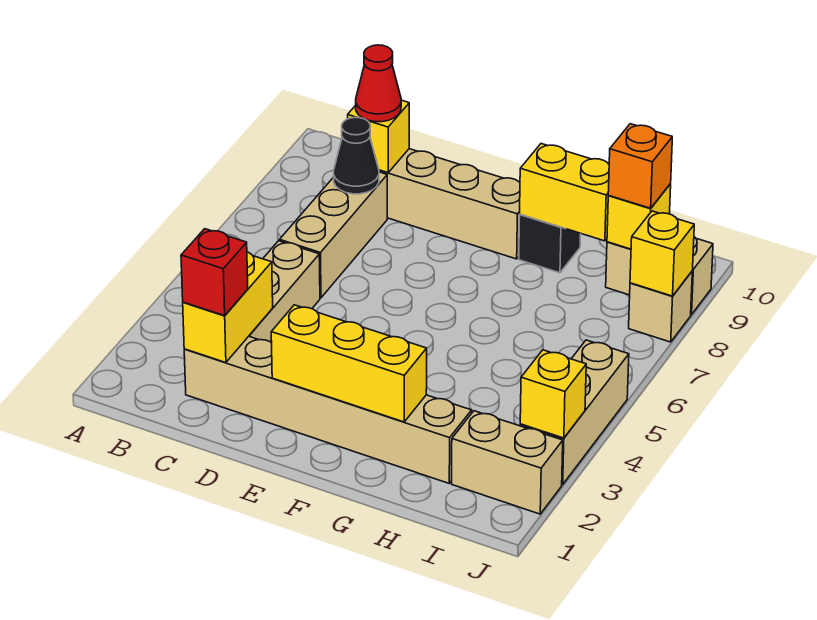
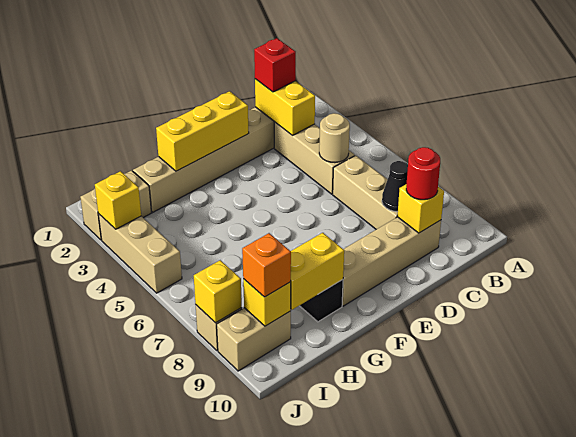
none -> tan 1x1 round brick [319,113,350,163]
red 1x1 cone [356,45,401,122] -> red 1x1 round brick [406,147,440,200]

